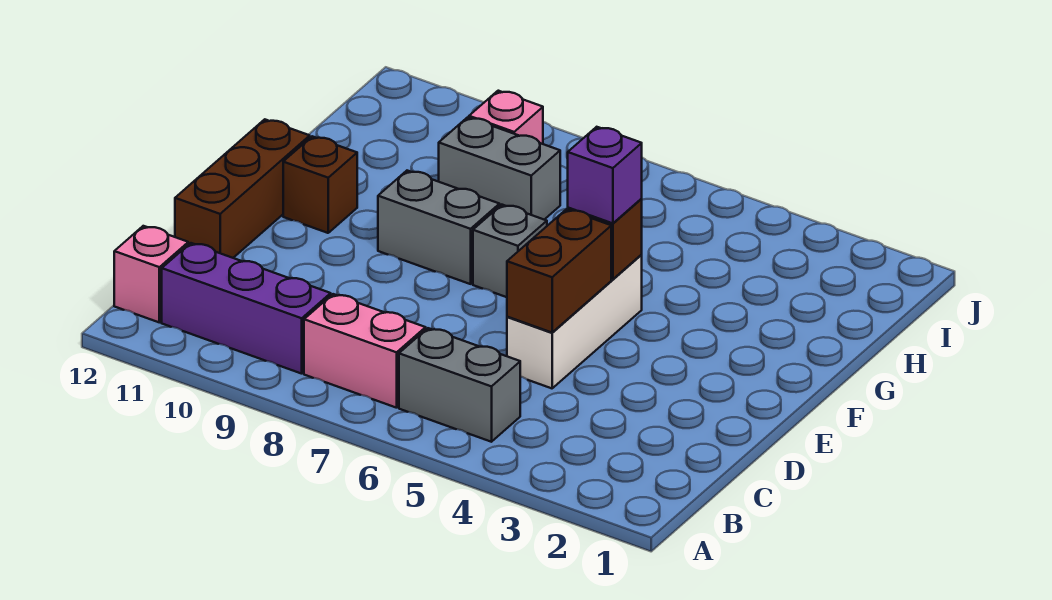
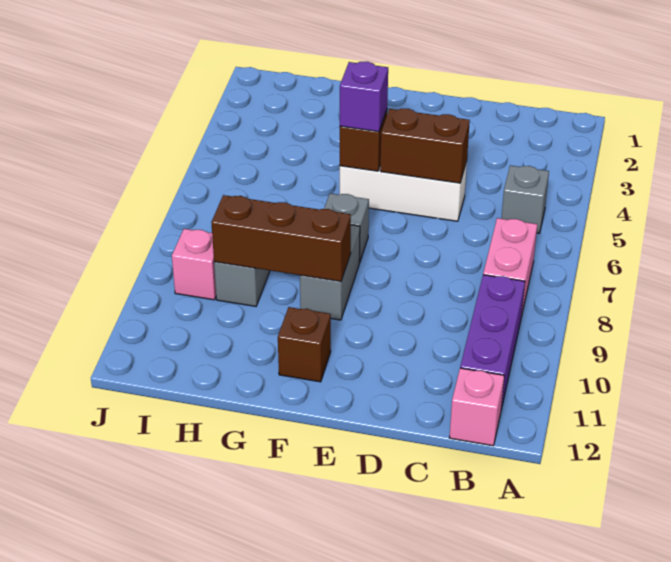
grey 1x2 brick [399,328,520,442] -> grey 1x1 brick [501,165,549,233]
brown 1x3 brick [175,119,310,258] -> brown 1x3 brick moved to [211,195,351,282]

